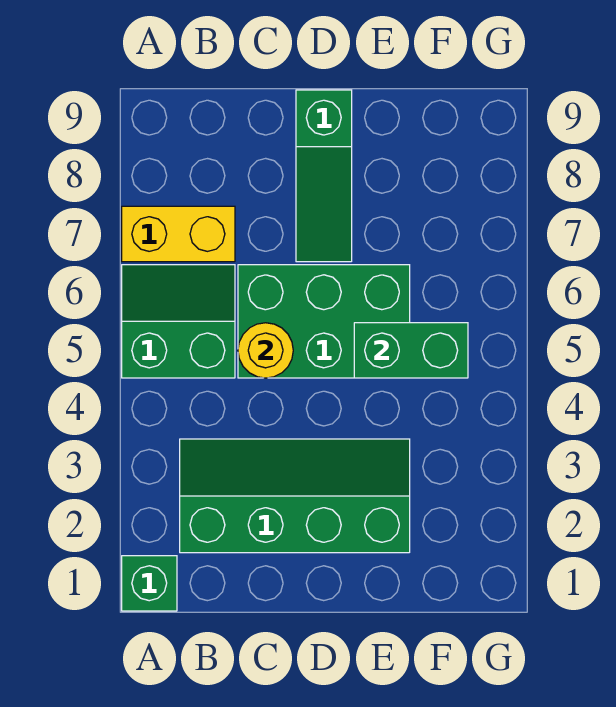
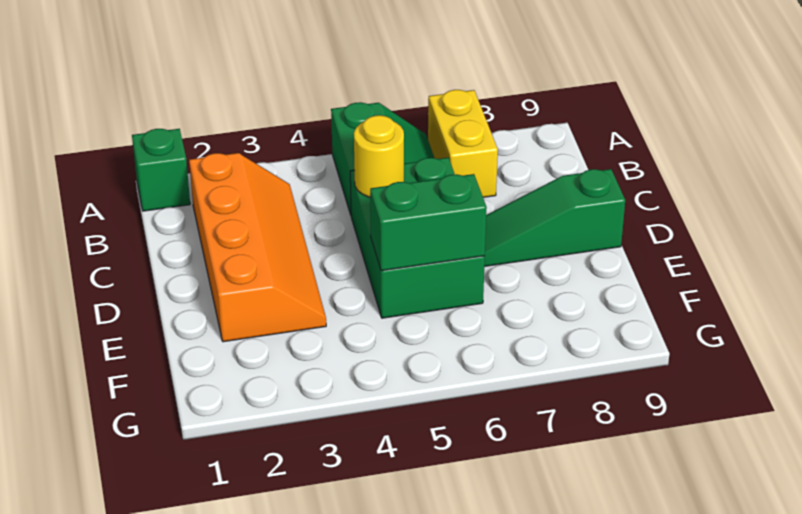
green 2x4 slope [180,439,410,553] -> orange 2x4 slope [189,153,326,342]
green 1x2 brick [354,323,468,378] -> green 1x2 brick turned to [370,174,487,271]

